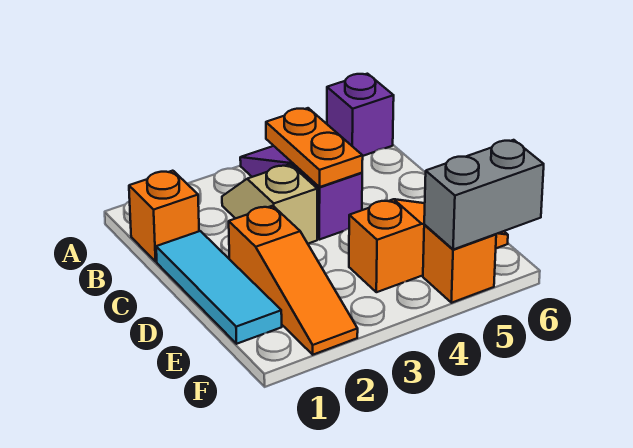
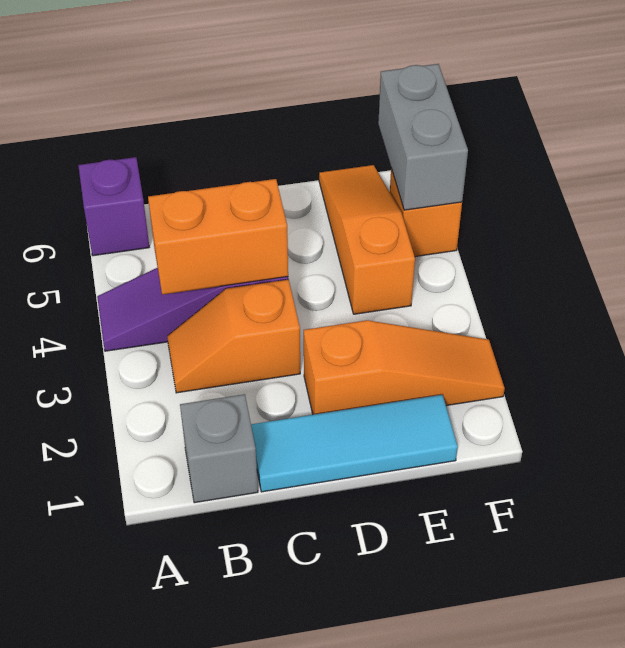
orange 1x1 brick [129,171,199,262] -> grey 1x1 brick [180,394,258,503]
tan 1x2 slope [222,164,317,244] -> orange 1x2 slope [167,279,300,393]
orange 1x2 plate [266,108,363,187] -> orange 1x2 brick [148,179,288,295]

